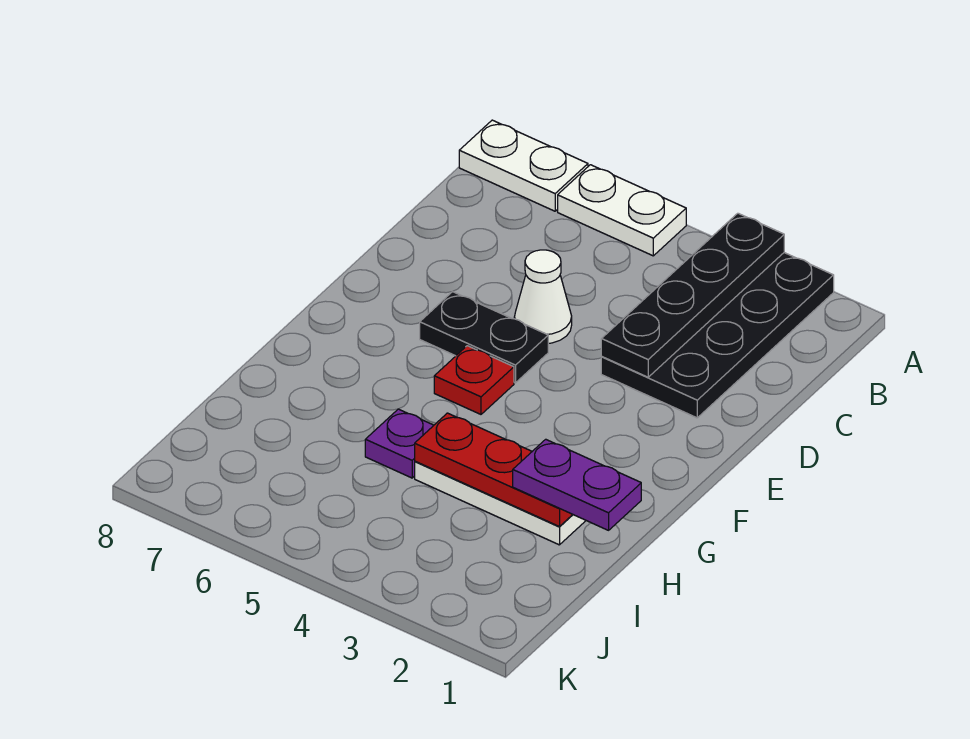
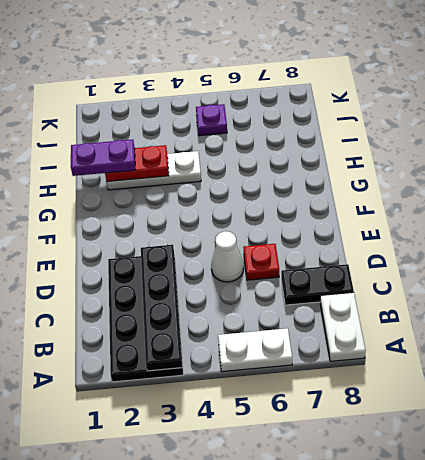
white 1x2 plate [459,120,588,211] -> white 1x2 plate turned to [320,292,366,361]
black 1x2 plate [420,292,548,383] -> black 1x2 plate moved to [281,264,354,305]
red 1x1 plate [434,346,514,414] -> red 1x1 plate moved to [243,244,279,280]
red 1x3 plate [415,413,573,527] -> red 1x2 plate [105,145,169,182]
purple 1x1 plate [365,409,434,478] -> purple 1x1 plate moved to [196,104,227,136]

